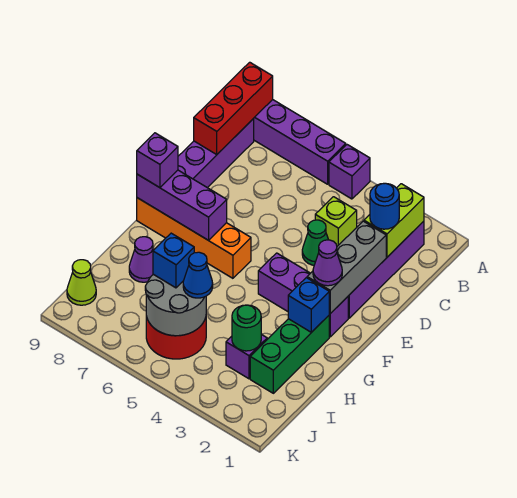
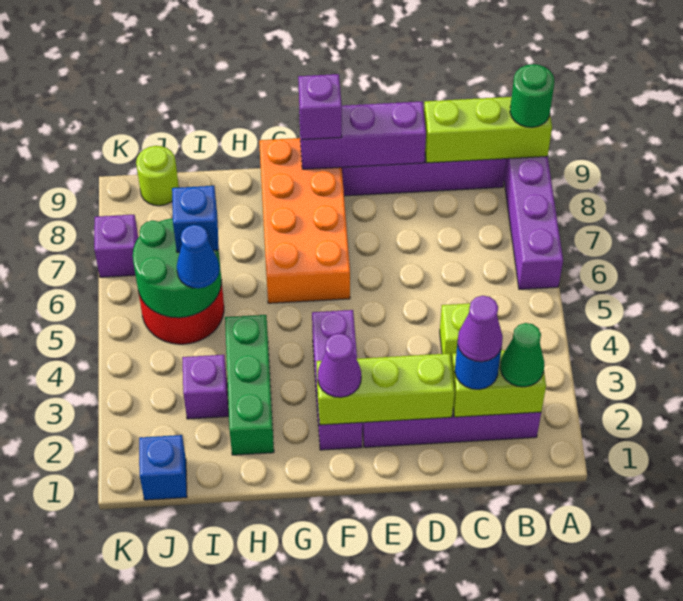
purple 1x1 brick [329,145,370,199] -> purple 1x1 brick moved to [94,215,138,277]
red 1x3 brick [194,62,273,154] -> lime 1x3 brick [424,97,552,163]
grey 1x3 brick [307,221,386,314] -> lime 1x3 brick [316,353,455,425]
green 1x1 cone [302,220,328,265] -> green 1x1 cone moved to [500,323,544,387]
orange 1x4 brick [137,198,251,278] -> orange 2x4 brick [259,138,350,303]
purple 1x3 brick [137,170,227,240] -> purple 1x3 brick turned to [299,102,426,169]
green 1x3 brick [250,316,329,393] -> green 1x3 brick turned to [225,315,274,455]
blue 1x1 brick [288,278,329,332] -> blue 1x1 brick moved to [139,435,187,500]
purple 1x1 cone [129,237,153,282] -> purple 1x1 cone moved to [458,296,503,362]
green 1x1 round brick [232,305,261,351] -> green 1x1 round brick moved to [510,64,554,127]
grey 2x2 round brick [145,274,206,336] -> green 2x2 round brick [133,219,222,318]
lime 1x1 cone [67,260,96,305] -> lime 1x1 round brick [136,146,179,206]

